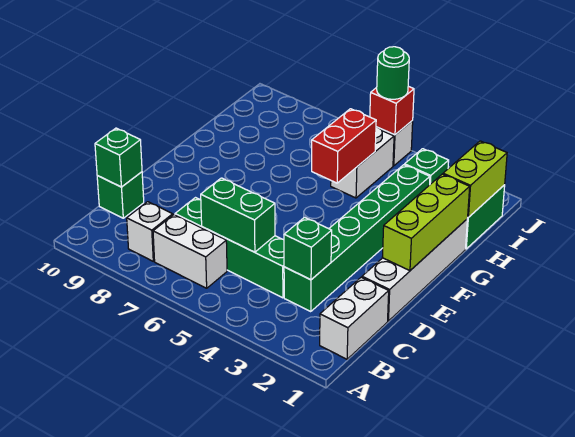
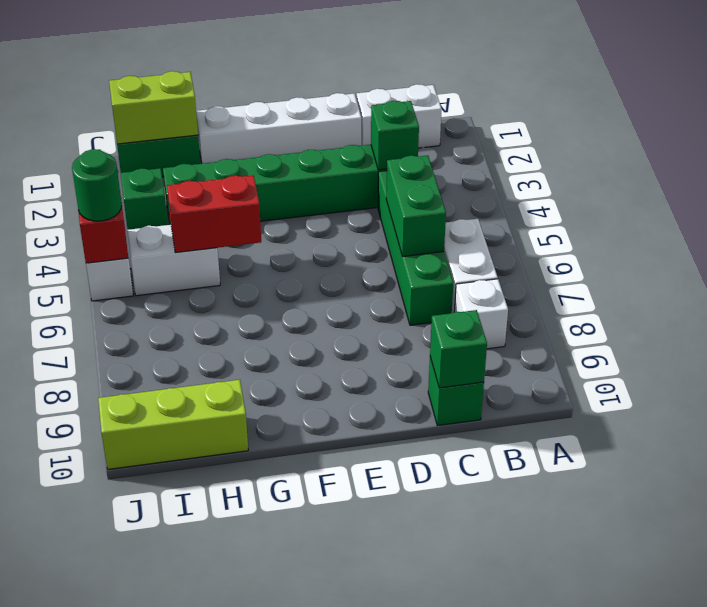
lime 1x3 brick [382,174,470,271] -> lime 1x3 brick moved to [98,380,248,469]

